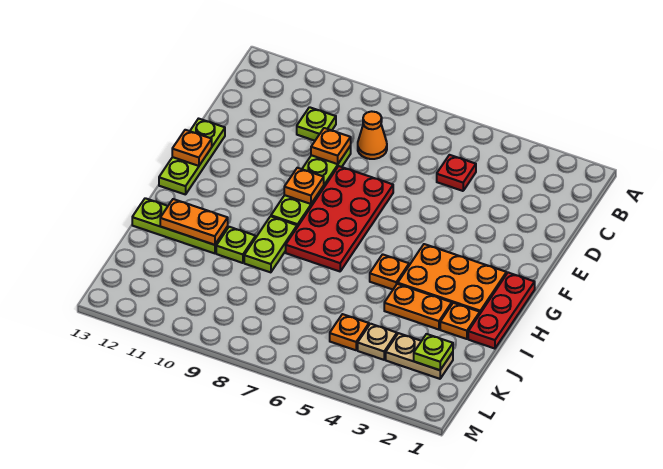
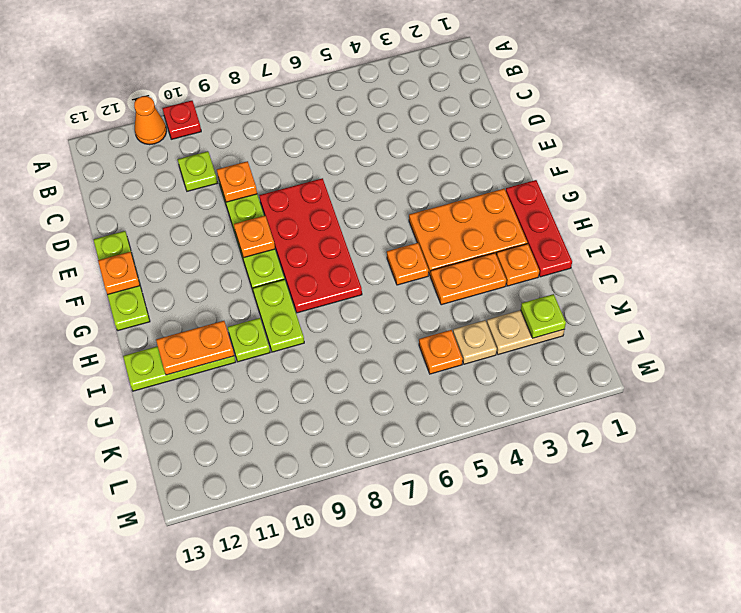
red 1x1 plate [437,155,476,191] -> red 1x1 plate moved to [162,101,201,139]
orange 1x1 cone [358,111,387,159] -> orange 1x1 cone moved to [134,96,167,145]

